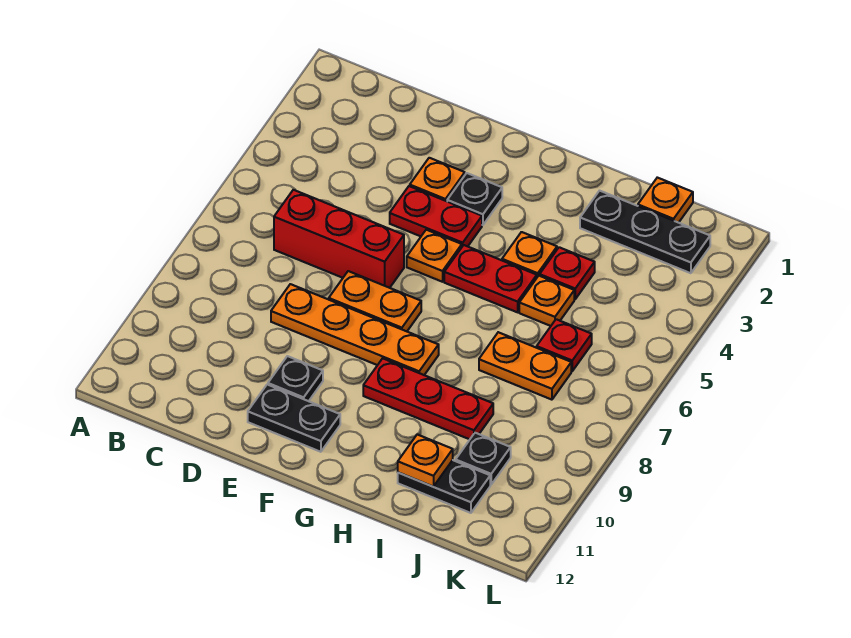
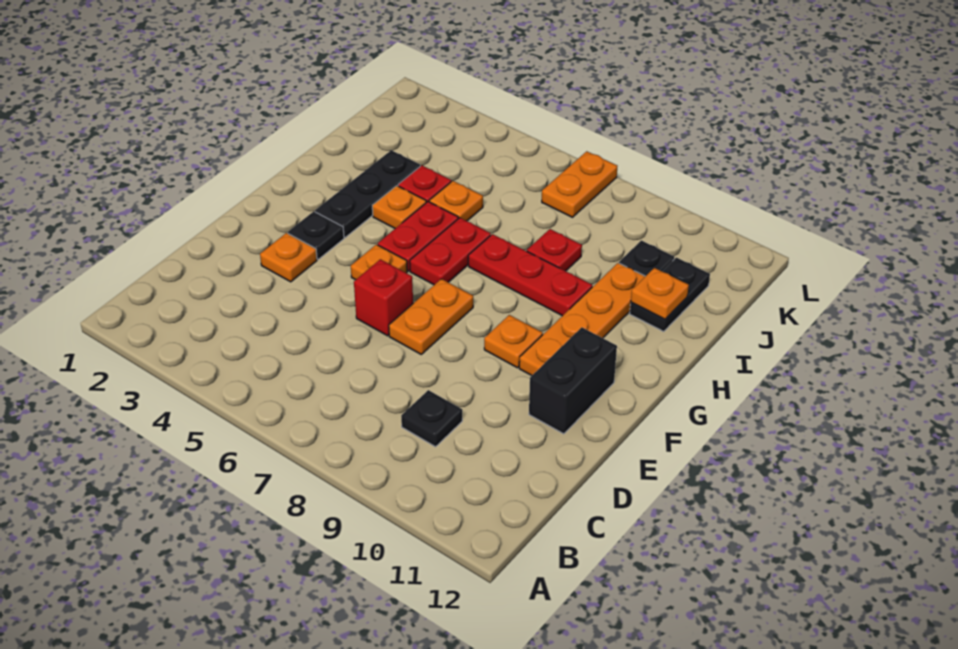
red 1x3 brick [274,190,404,288] -> red 1x1 brick [354,259,413,336]
orange 1x4 plate [271,284,439,375] -> orange 1x4 plate moved to [519,263,645,376]
red 1x2 plate [390,186,482,246] -> red 1x2 plate moved to [410,218,491,285]
black 1x1 plate [268,356,323,401] -> black 1x1 plate moved to [401,390,462,447]
black 1x2 plate [248,385,340,452] -> black 1x2 brick [529,327,617,434]
red 1x3 plate [363,358,493,439] -> red 1x3 plate turned to [468,234,592,316]
black 1x3 plate [580,191,710,273] -> black 1x3 plate moved to [315,150,420,237]
orange 1x2 plate [479,332,571,400] -> orange 1x2 plate moved to [542,151,617,217]
orange 1x1 plate [638,178,693,223] -> orange 1x1 plate moved to [484,315,543,368]
red 1x1 plate [537,319,592,371] -> red 1x1 plate moved to [527,229,582,271]

